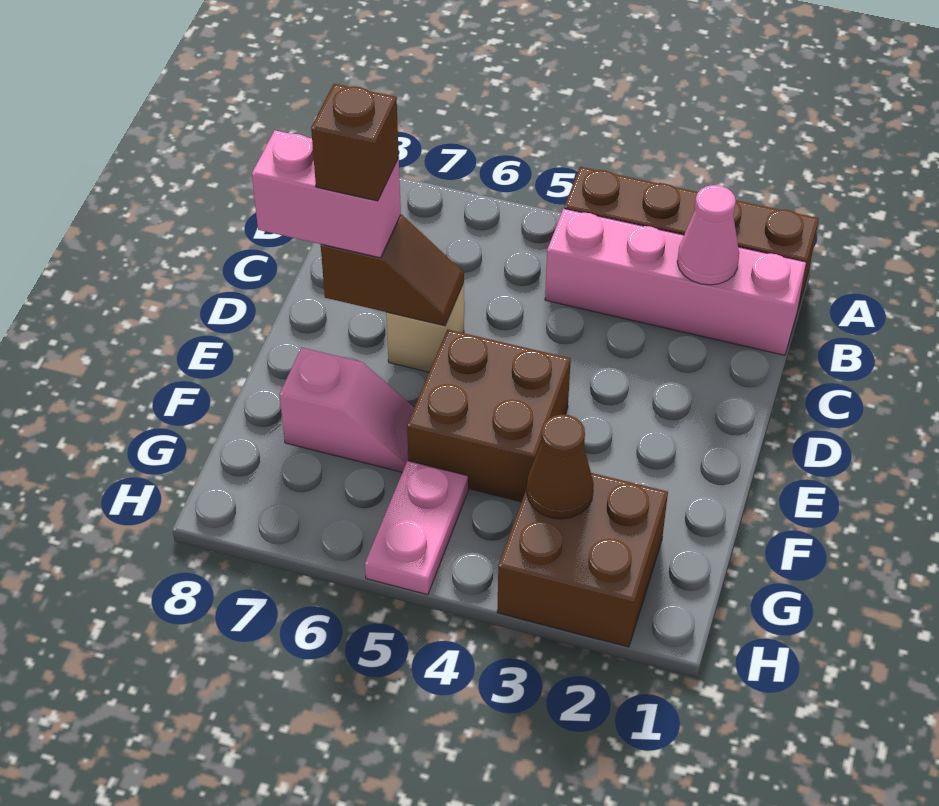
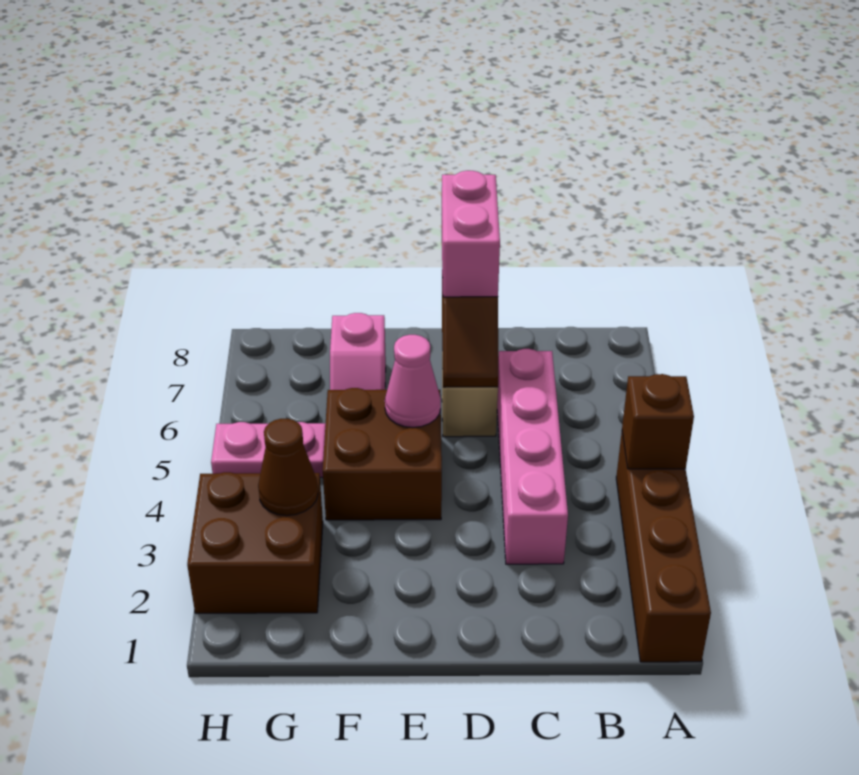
pink 1x4 brick [545,209,806,355] -> pink 1x4 brick moved to [497,349,568,564]
pink 1x1 cone [677,185,739,285] -> pink 1x1 cone moved to [385,335,441,427]
brown 1x1 brick [311,84,399,201] -> brown 1x1 brick moved to [622,374,694,469]

